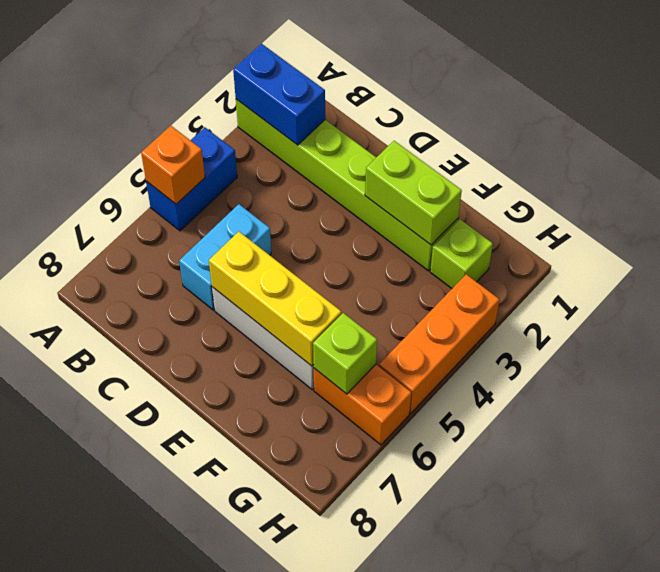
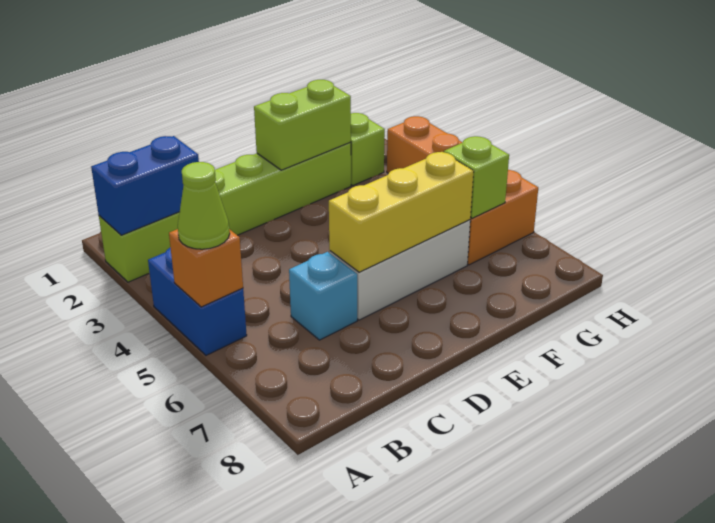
none -> lime 1x1 cone [178,162,230,249]
cyan 1x2 brick [179,204,271,310] -> cyan 1x1 brick [289,252,357,340]

